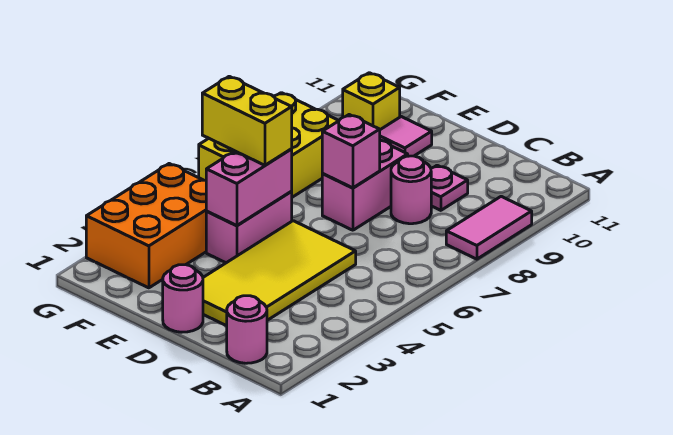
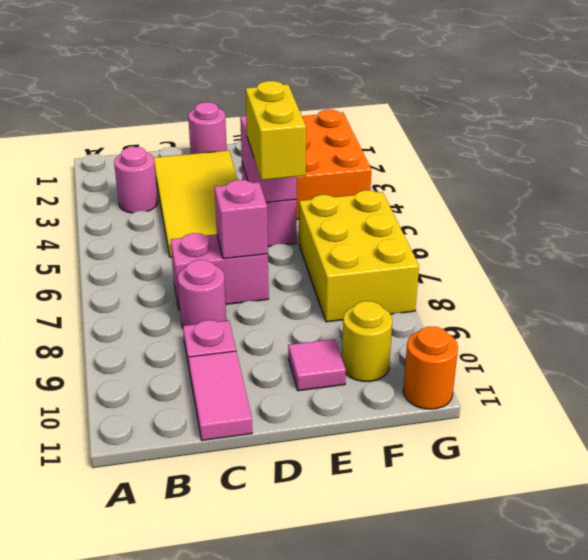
pink 1x2 tile [446,196,532,259] -> pink 1x2 tile moved to [188,351,252,440]
pink 1x1 round brick [227,296,267,363] -> pink 1x1 round brick moved to [114,147,158,213]
pink 1x2 brick [322,141,408,230] -> pink 1x2 brick turned to [171,233,269,310]
yellow 1x2 brick [202,76,292,165] -> yellow 1x2 brick turned to [246,81,306,180]
yellow 1x1 brick [343,73,400,130] -> yellow 1x1 round brick [342,301,392,381]
none -> orange 1x1 round brick [403,327,458,409]

